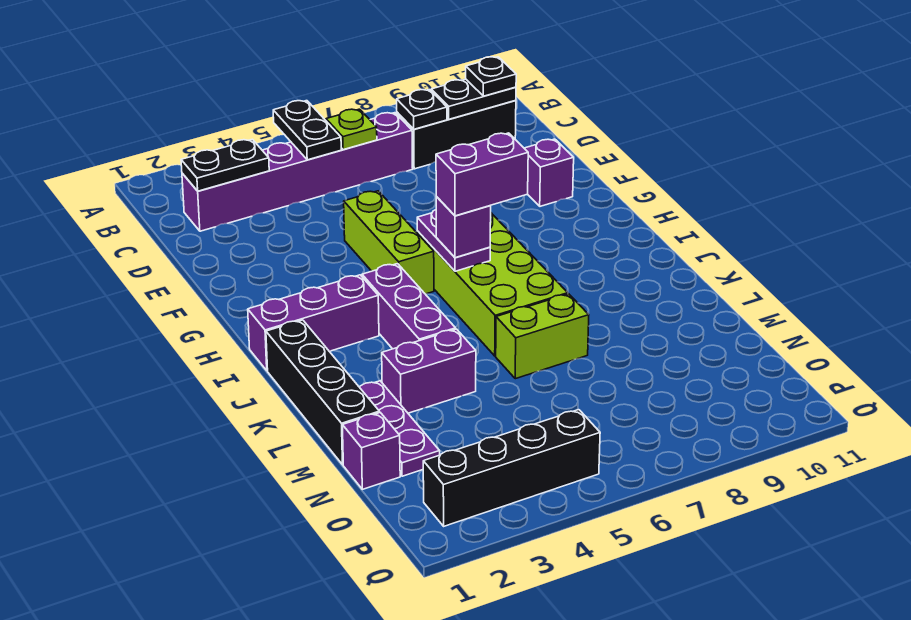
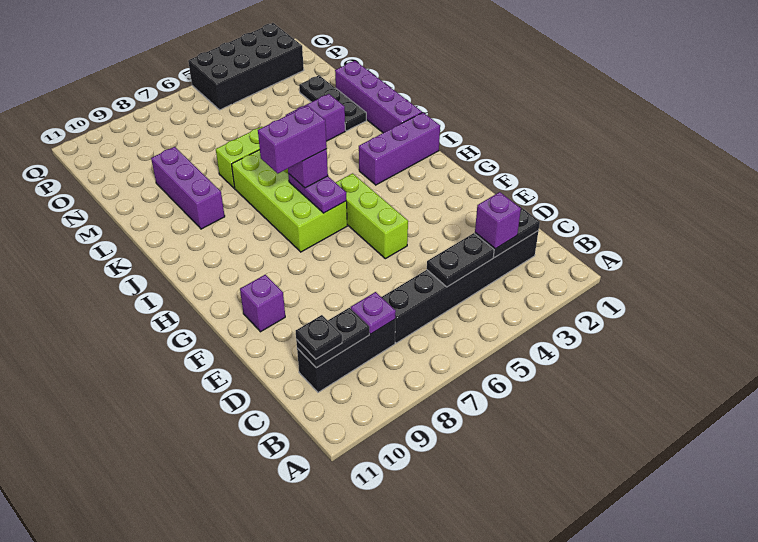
black 1x2 plate [273,101,341,160] -> black 1x2 plate turned to [427,233,494,287]
purple 1x6 brick [182,113,413,231] -> black 1x6 brick [382,231,538,343]
lime 1x1 plate [326,109,377,150] -> none
black 1x1 plate [397,90,447,129] -> purple 1x1 plate [351,292,396,334]
purple 1x3 brick [362,264,456,349] -> purple 1x3 brick moved to [151,147,225,229]
black 1x4 brick [266,320,379,465] -> purple 1x4 brick [335,61,422,133]
purple 1x3 plate [360,381,440,476] -> black 1x3 plate [299,75,366,131]
purple 1x1 brick [342,413,400,489] -> purple 1x1 brick moved to [475,192,521,249]
black 1x4 brick [423,410,600,526] -> black 2x4 brick [188,23,304,110]

